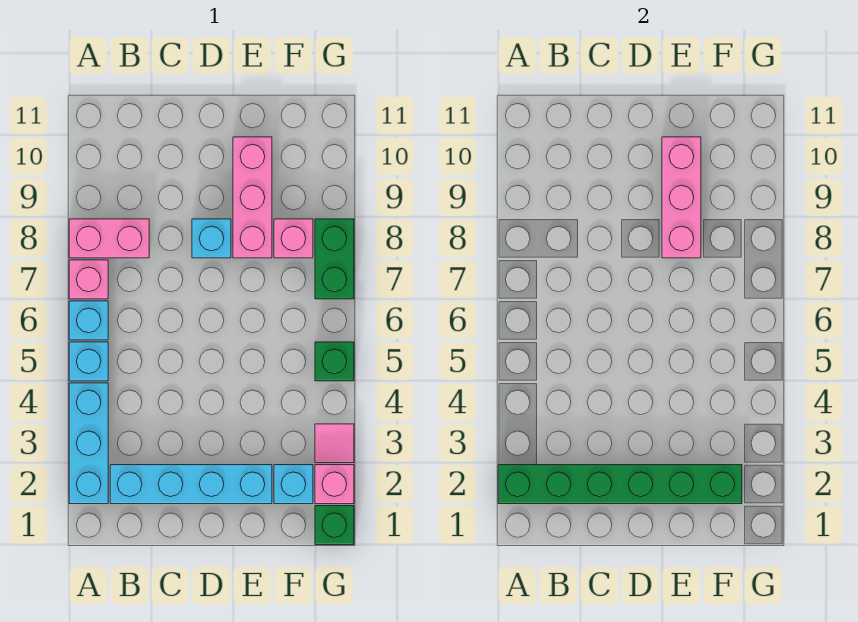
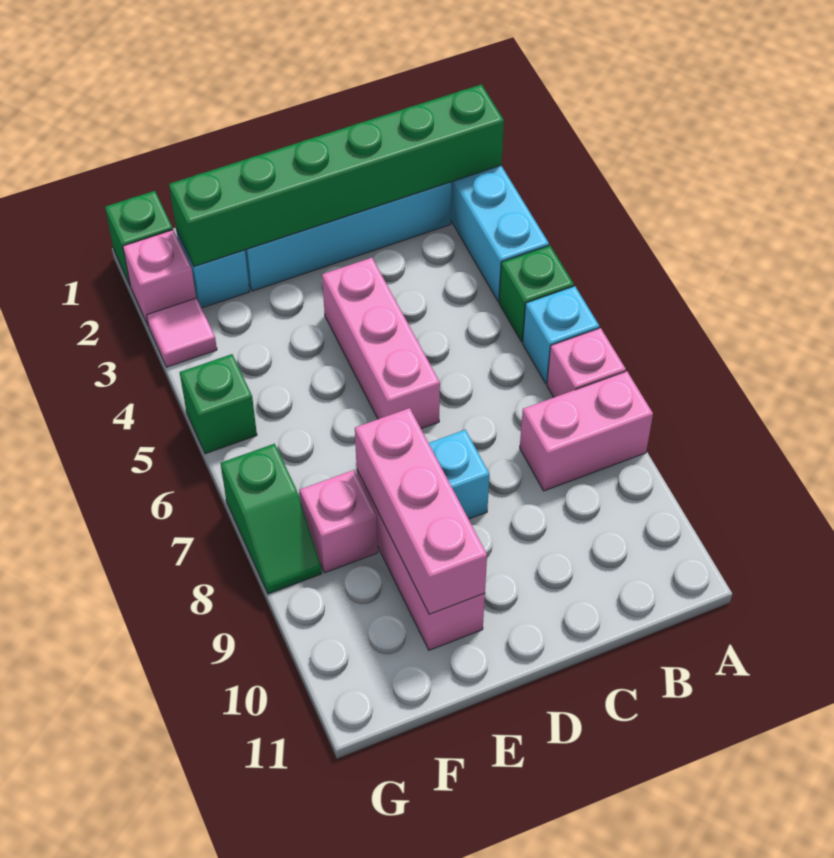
cyan 1x1 brick [69,342,108,381] -> green 1x1 brick [499,245,574,342]
none -> pink 1x3 brick [322,258,440,429]
green 1x2 brick [315,219,354,299] -> green 1x2 slope [221,444,322,594]

